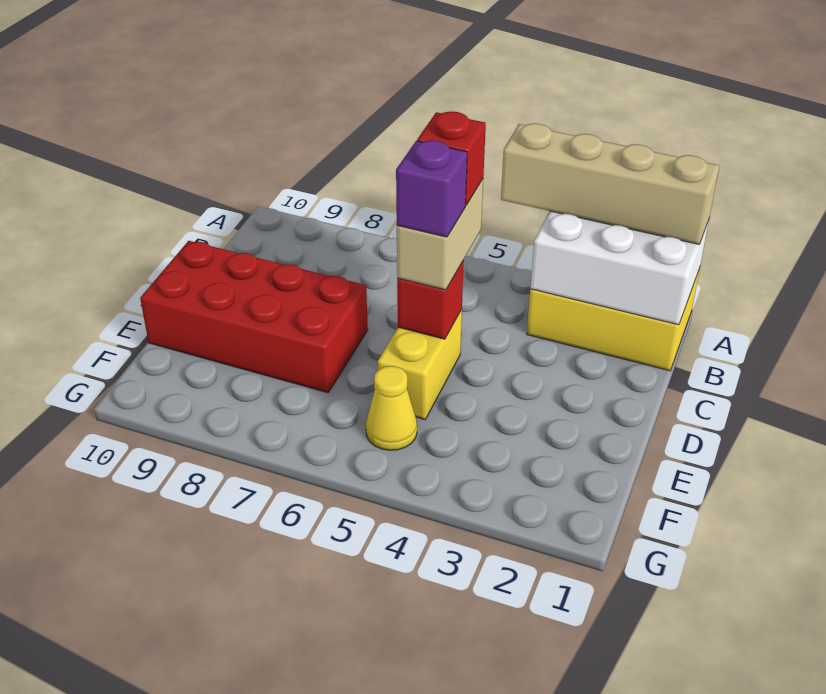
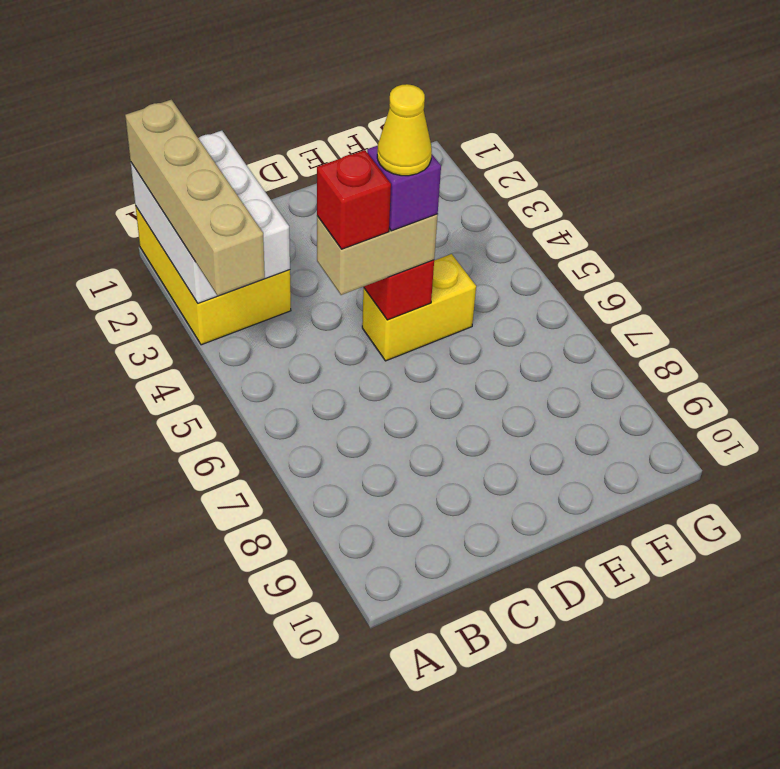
red 2x4 brick [140,241,368,393] -> none
yellow 1x1 cone [366,366,417,450] -> yellow 1x1 cone moved to [377,84,432,176]

